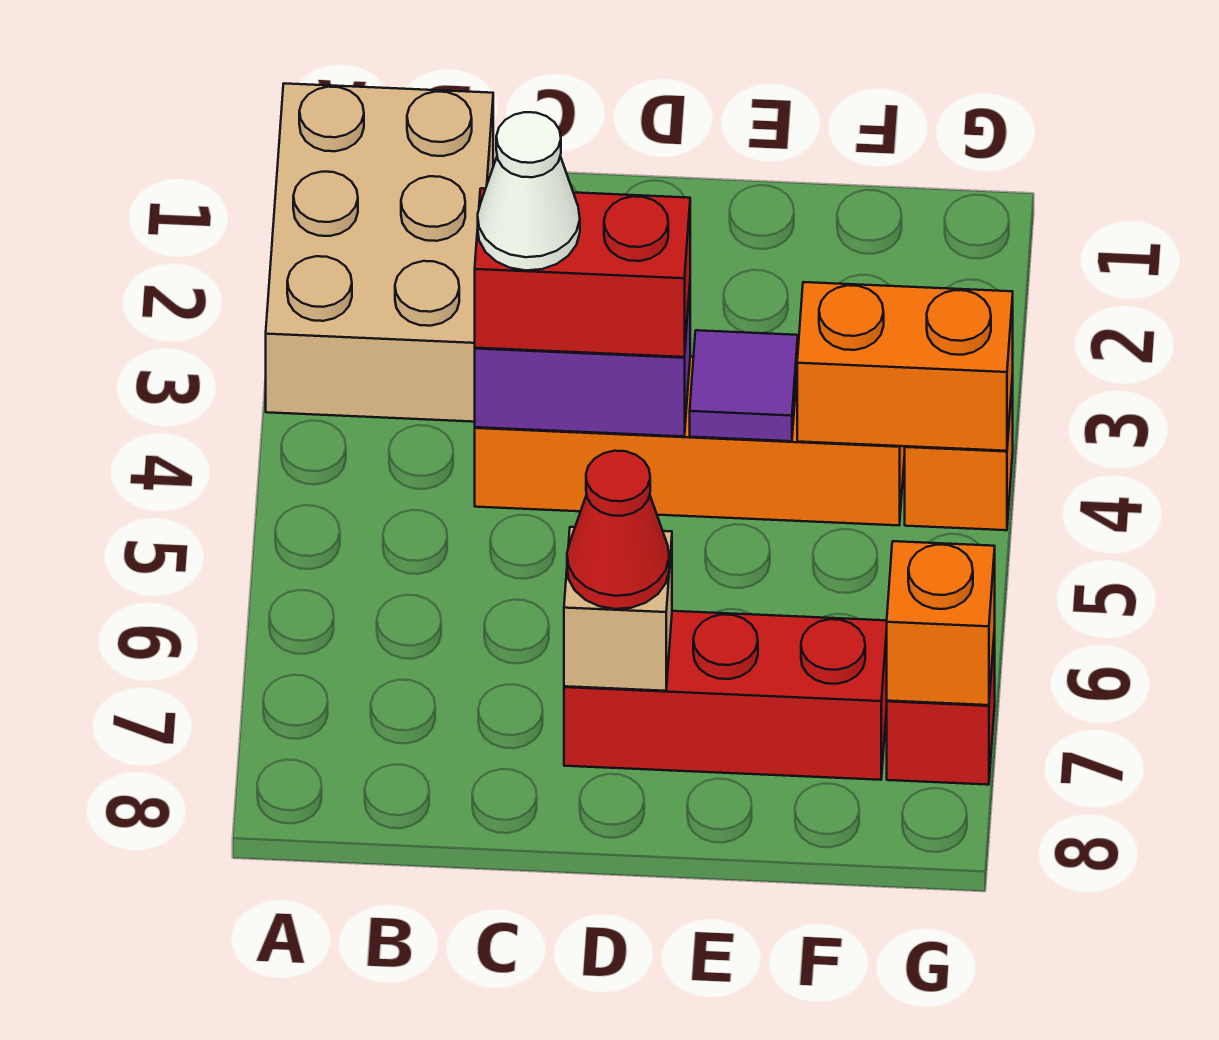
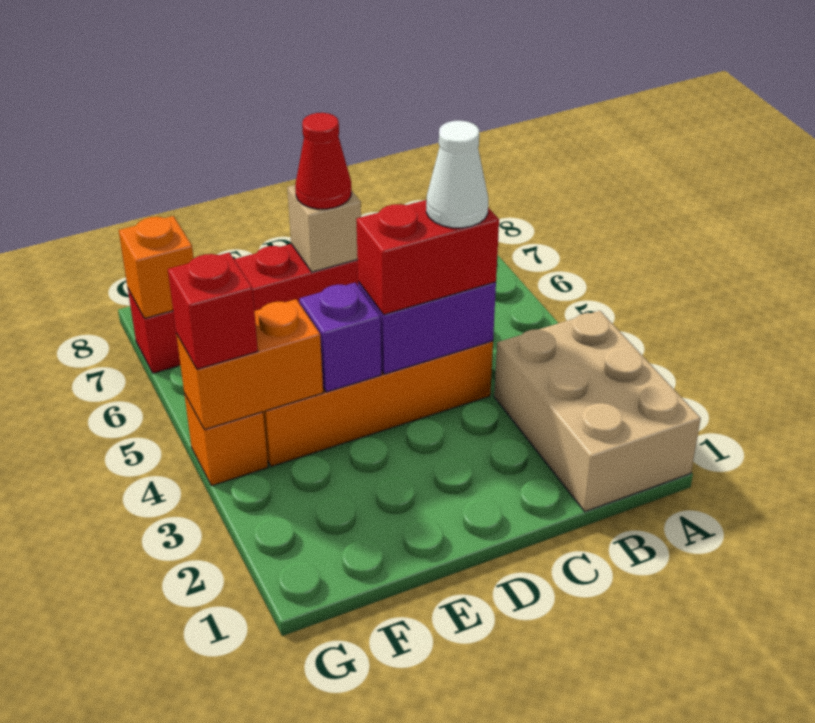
purple 1x1 tile [690,330,798,441] -> purple 1x1 brick [299,283,381,392]
none -> red 1x1 brick [168,253,258,369]

